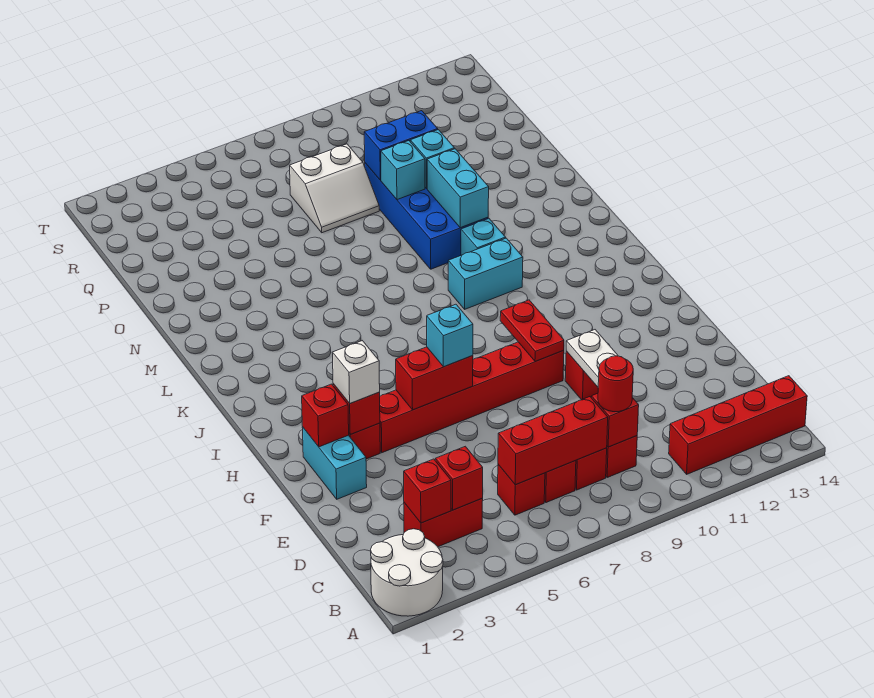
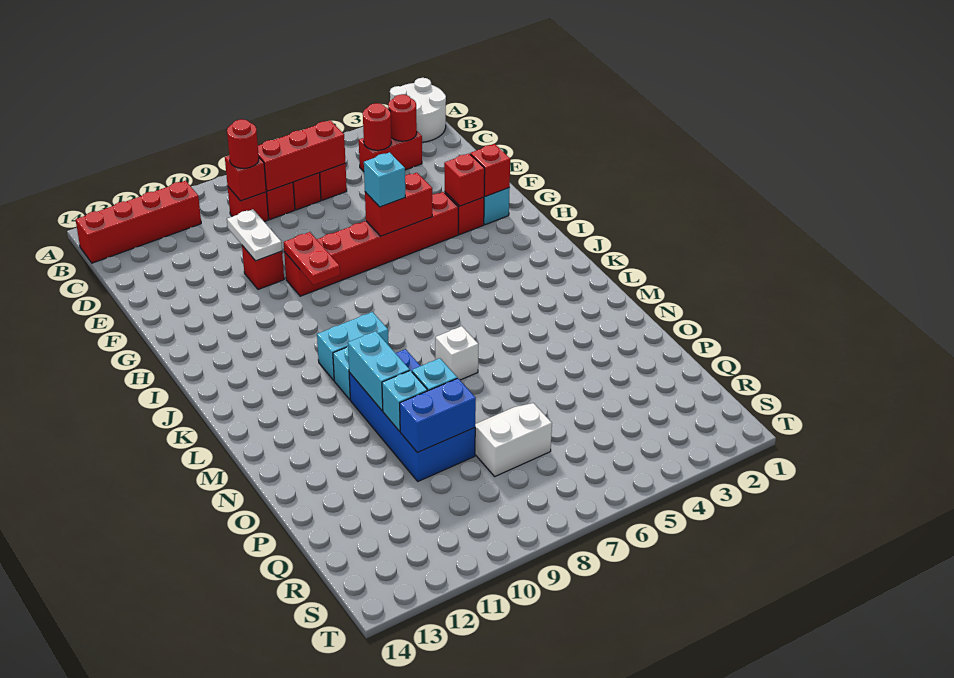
red 1x1 brick [404,459,451,523] -> red 1x1 round brick [388,94,417,141]
red 1x1 brick [435,446,483,510] -> red 1x1 round brick [363,103,391,150]
white 1x1 brick [332,341,380,403] -> white 1x1 brick moved to [435,326,478,380]

